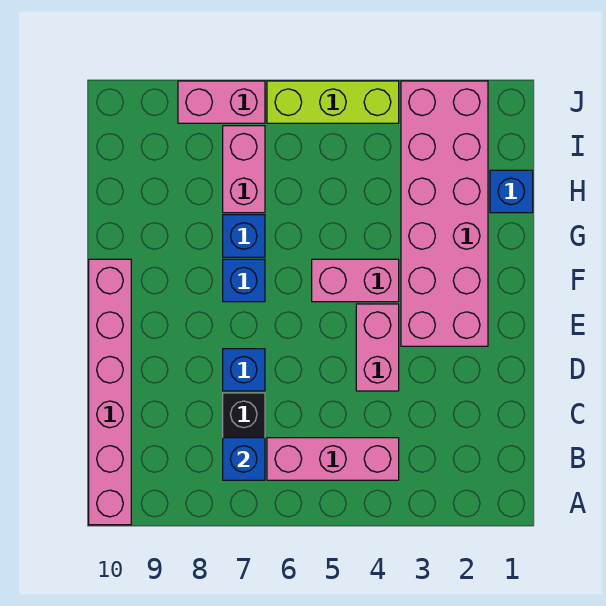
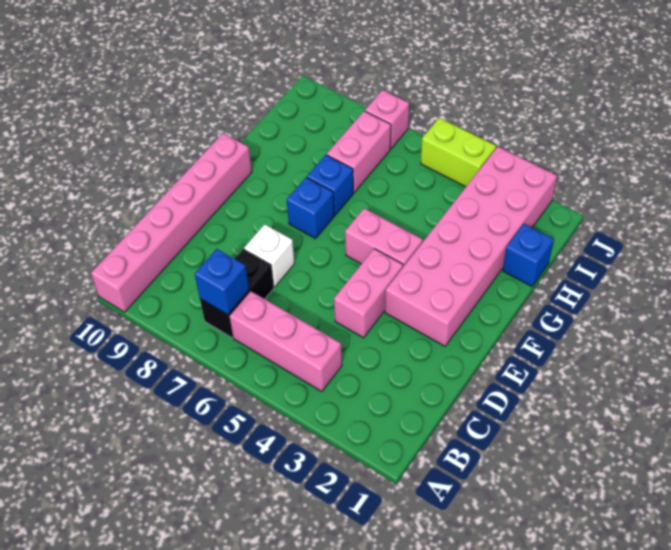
blue 1x1 brick [223,349,265,391] -> white 1x1 brick [244,225,295,287]
lime 1x3 brick [267,81,399,123] -> lime 1x2 brick [421,118,496,187]
pink 1x2 brick [178,81,265,123] -> pink 1x1 brick [365,90,409,149]

